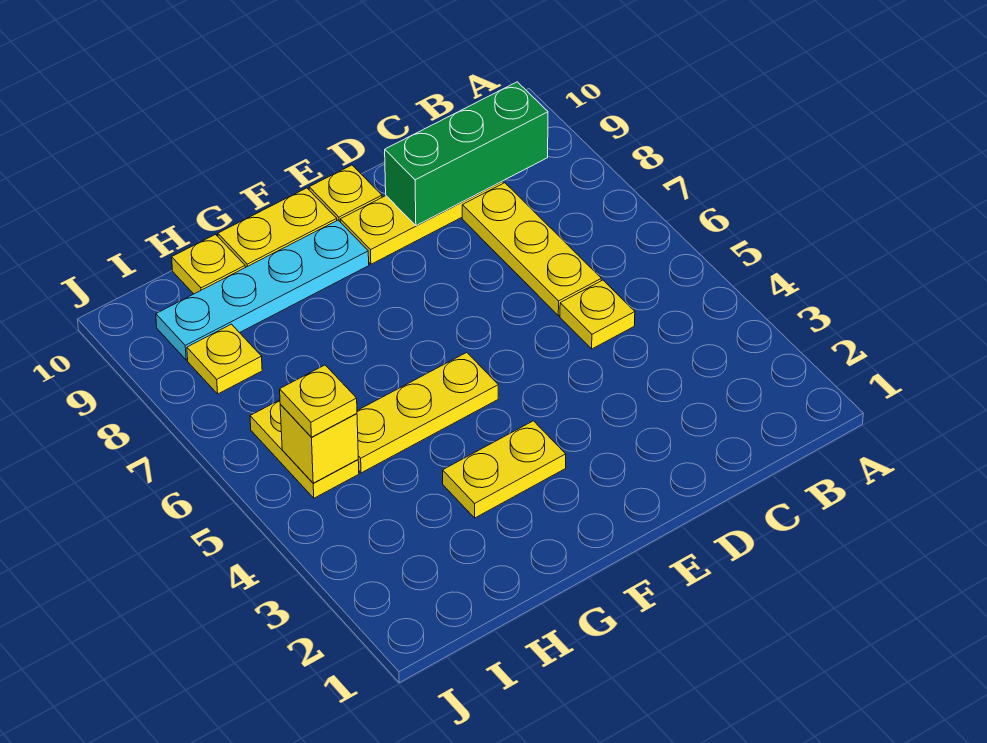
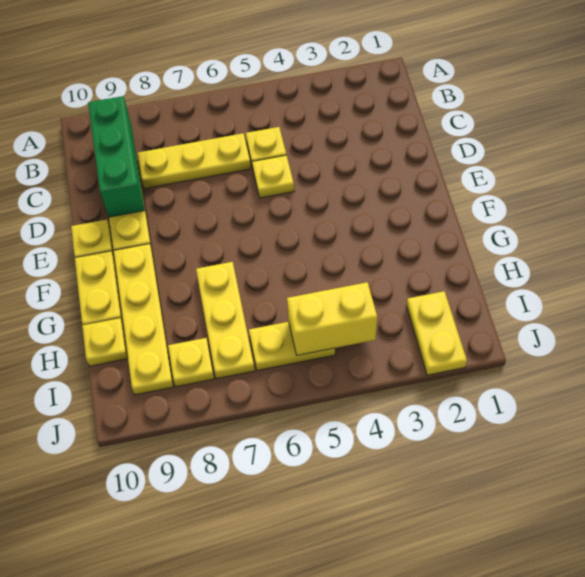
yellow 1x2 plate [443,421,566,518] -> yellow 1x2 plate moved to [406,291,467,375]
yellow 1x3 plate [357,352,498,473] -> yellow 1x3 plate moved to [196,262,255,379]
cyan 1x4 plate [156,220,369,360] -> yellow 1x4 plate [113,244,174,395]
yellow 1x1 brick [280,405,358,483] -> yellow 1x2 brick [287,282,377,355]
yellow 1x1 plate [280,365,357,437] -> yellow 1x1 plate moved to [252,155,294,198]

